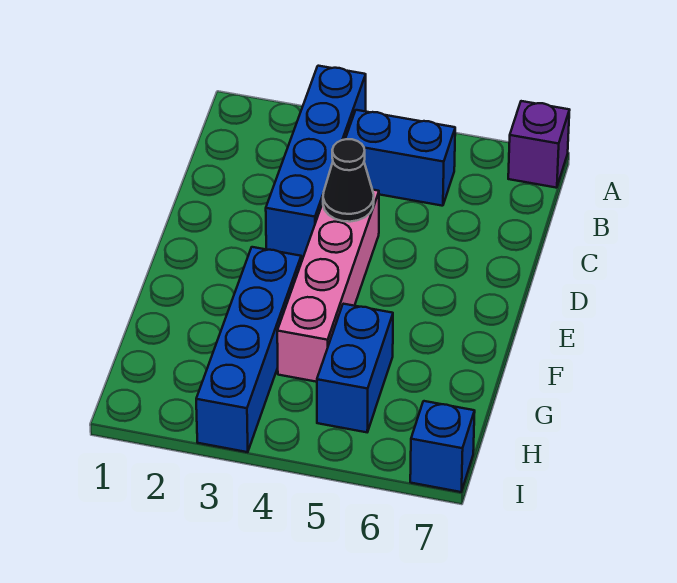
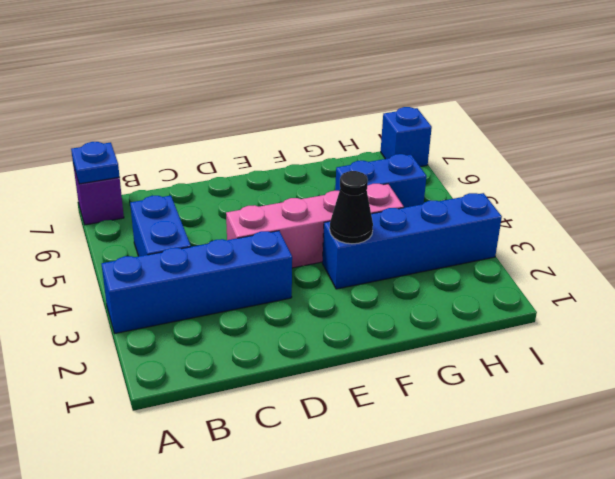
none -> blue 1x1 plate [71,142,120,184]
black 1x1 cone [323,139,374,222] -> black 1x1 cone moved to [330,171,373,244]

